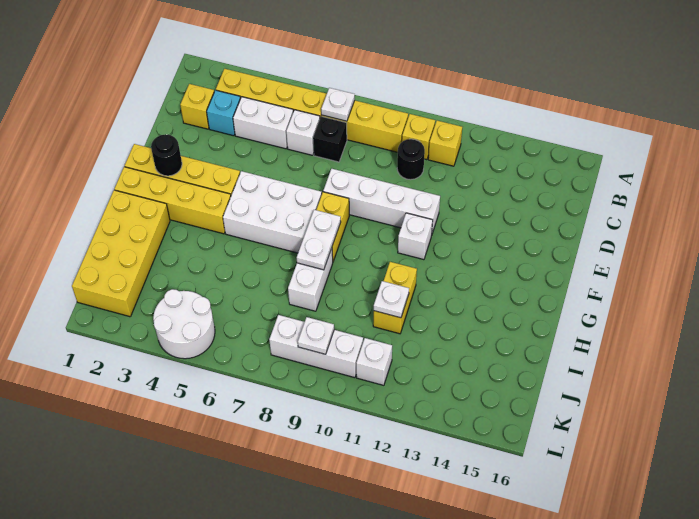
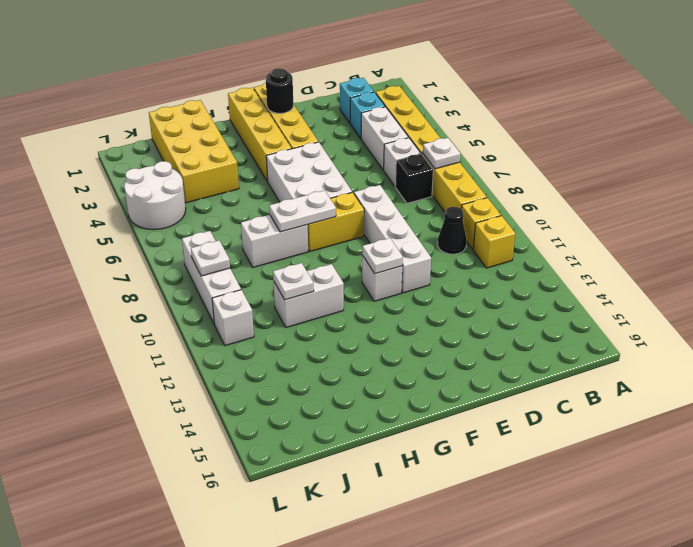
yellow 1x1 brick [180,84,214,129] -> cyan 1x1 brick [340,78,374,123]
black 1x1 round brick [397,139,425,180] -> black 1x1 cone [438,207,466,254]
none -> white 1x1 plate [362,238,403,274]
yellow 2x4 brick [72,190,170,317] -> yellow 2x4 brick turned to [149,100,239,203]
yellow 1x2 brick [373,262,417,334] -> white 1x2 brick [274,264,344,328]

